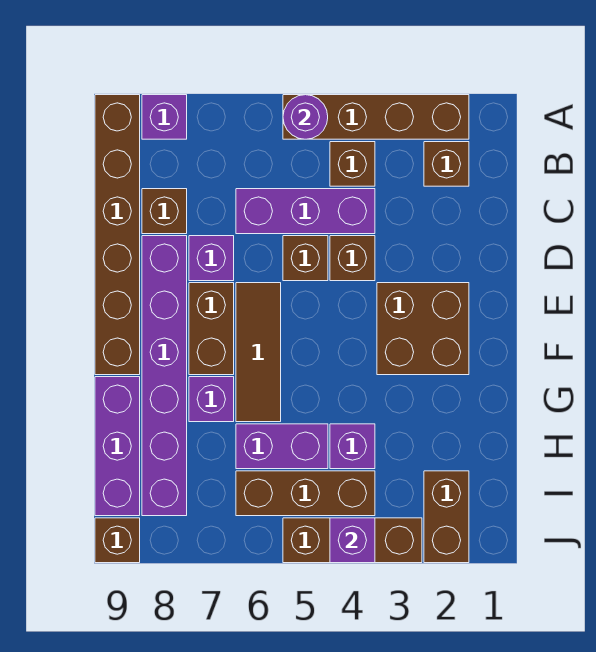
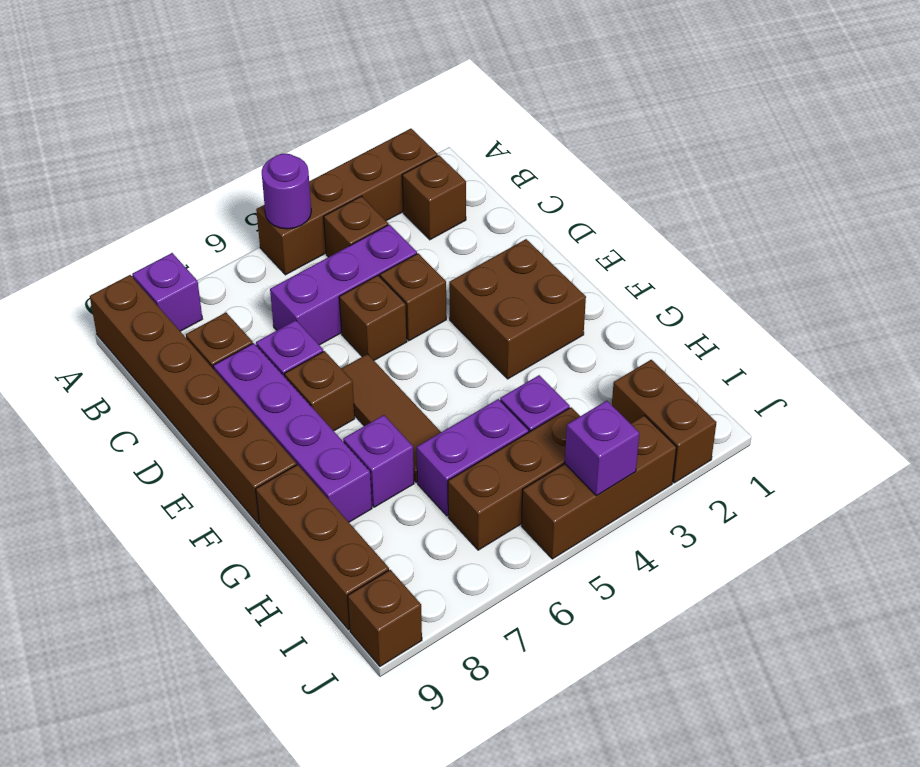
purple 1x6 brick [142,236,187,516] -> purple 1x4 brick [213,343,372,522]
brown 1x2 brick [189,283,234,375] -> brown 1x1 brick [285,351,355,431]
purple 1x3 brick [95,377,140,516] -> brown 1x3 brick [256,465,389,630]

